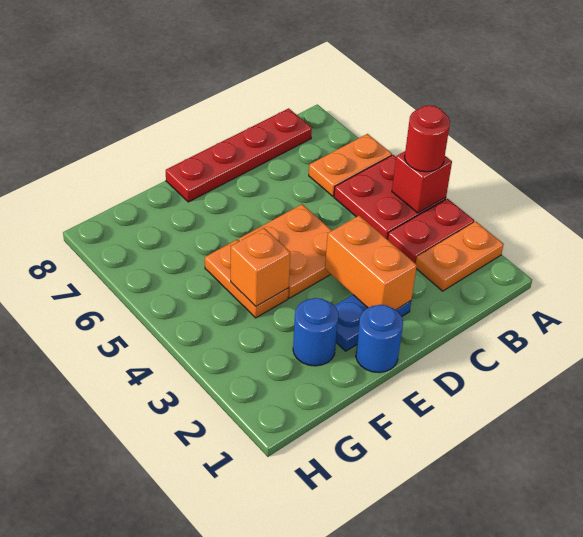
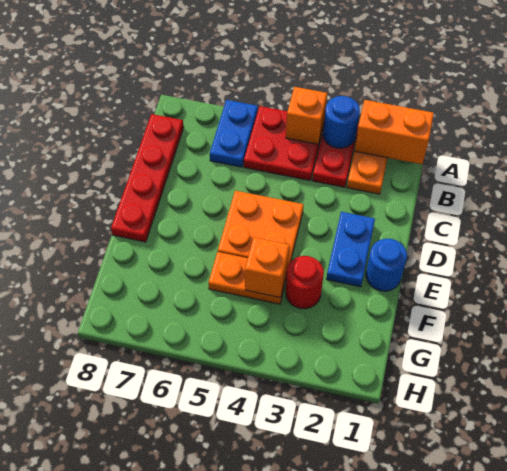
red 1x1 brick [392,151,452,213] -> orange 1x1 brick [286,87,327,144]
red 1x1 round brick [405,105,450,172] -> red 1x1 round brick moved to [286,256,324,309]
orange 1x2 plate [309,134,392,196] -> blue 1x2 plate [210,100,258,167]
orange 1x2 brick [325,216,417,310] -> orange 1x2 brick moved to [355,100,434,164]
blue 1x1 round brick [293,298,338,366] -> blue 1x1 round brick moved to [323,96,360,148]

